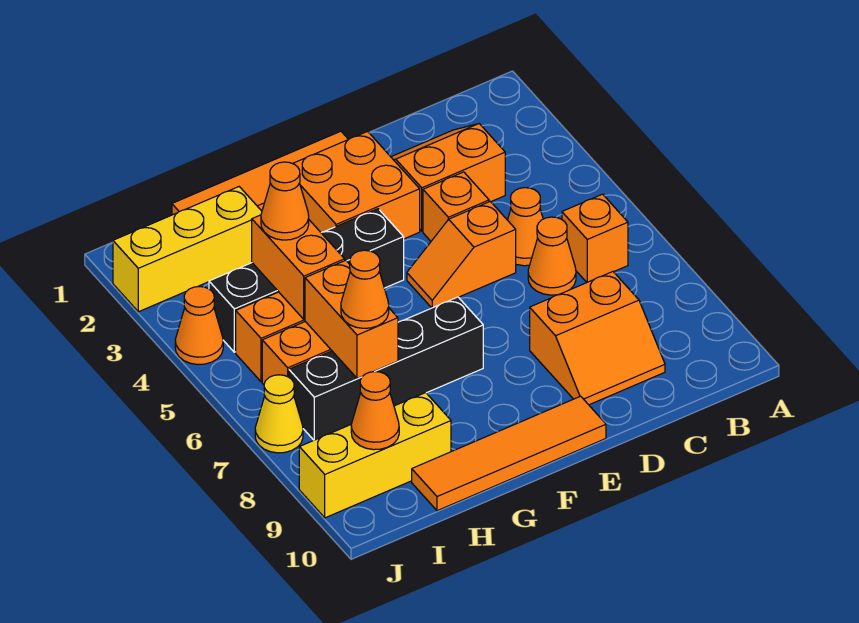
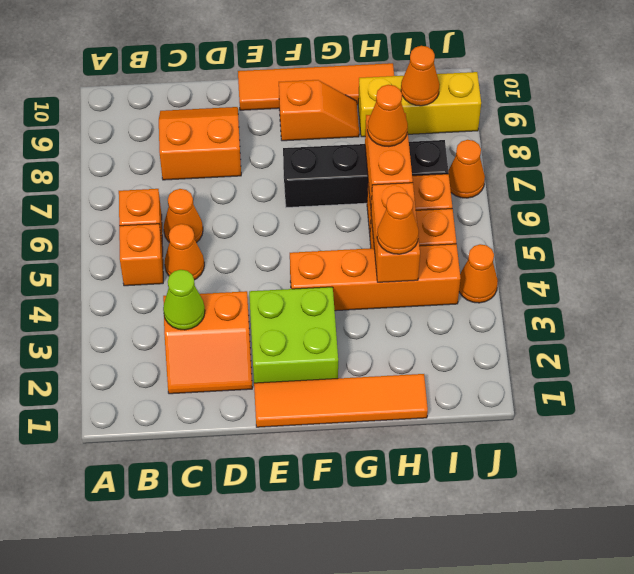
none -> lime 1x1 cone [163,270,205,330]
orange 1x1 brick [423,172,489,241] -> orange 1x1 brick moved to [119,224,163,286]
orange 1x2 slope [407,201,516,308] -> orange 1x2 slope moved to [279,80,359,141]
orange 2x2 brick [293,131,420,239] -> lime 2x2 brick [249,287,338,383]
black 1x4 brick [209,209,404,352] -> orange 1x4 brick [290,244,461,311]
yellow 1x3 brick [113,187,262,312] -> none
yellow 1x1 cone [255,375,303,453] -> orange 1x1 cone [448,140,485,198]

